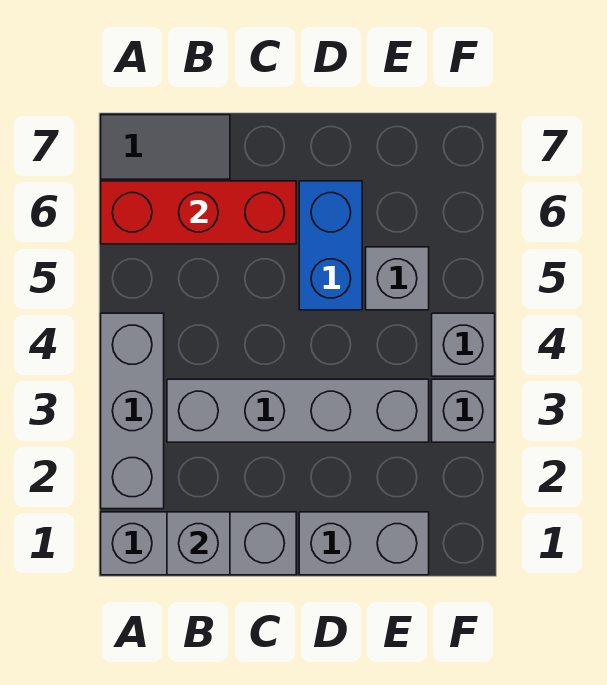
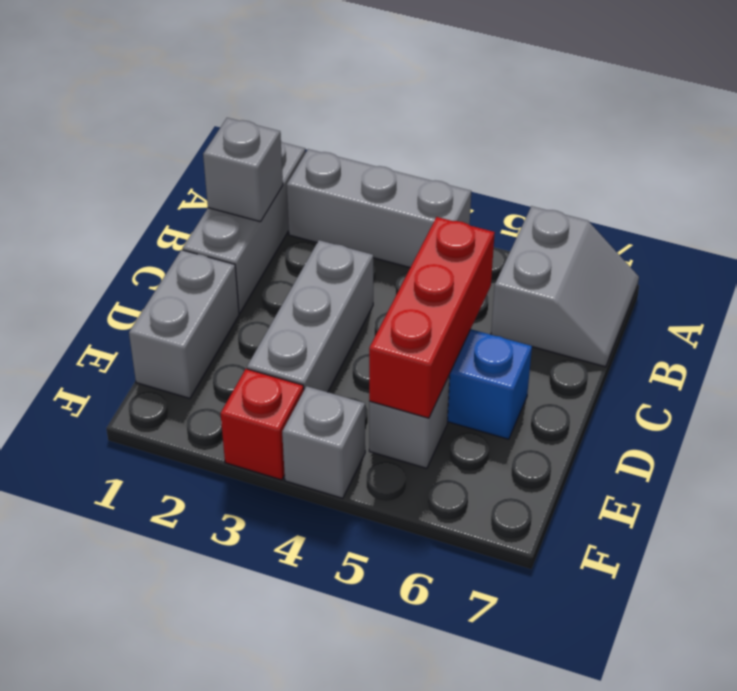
red 1x3 brick [101,181,296,244] -> red 1x3 brick moved to [369,217,495,418]
grey 1x4 brick [167,379,429,442] -> grey 1x3 brick [247,240,373,392]
grey 1x1 brick [432,379,495,442] -> red 1x1 brick [221,369,304,480]

